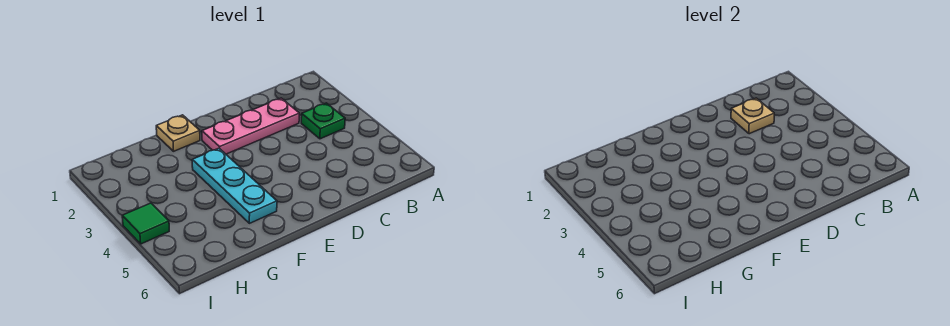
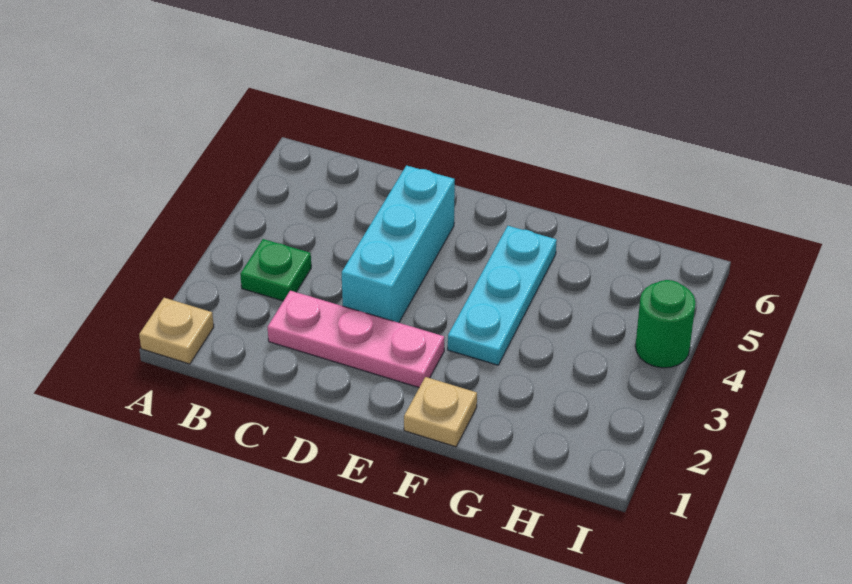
tan 1x1 plate [731,98,774,134] -> tan 1x1 plate moved to [139,298,214,364]
none -> cyan 1x3 brick [342,166,455,323]
green 1x1 tile [122,203,169,244] -> green 1x1 round brick [635,280,696,368]

